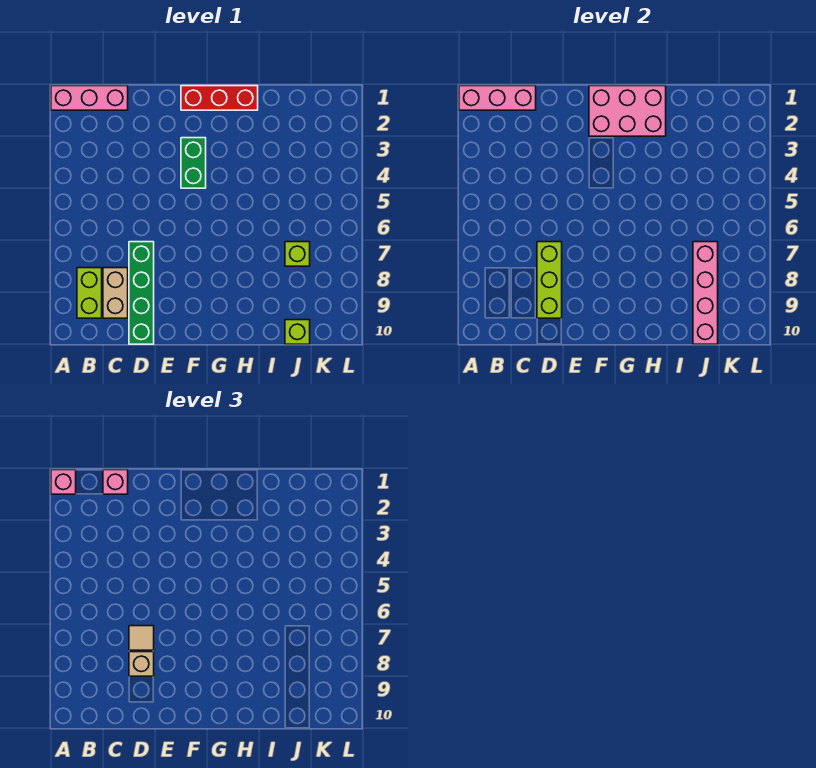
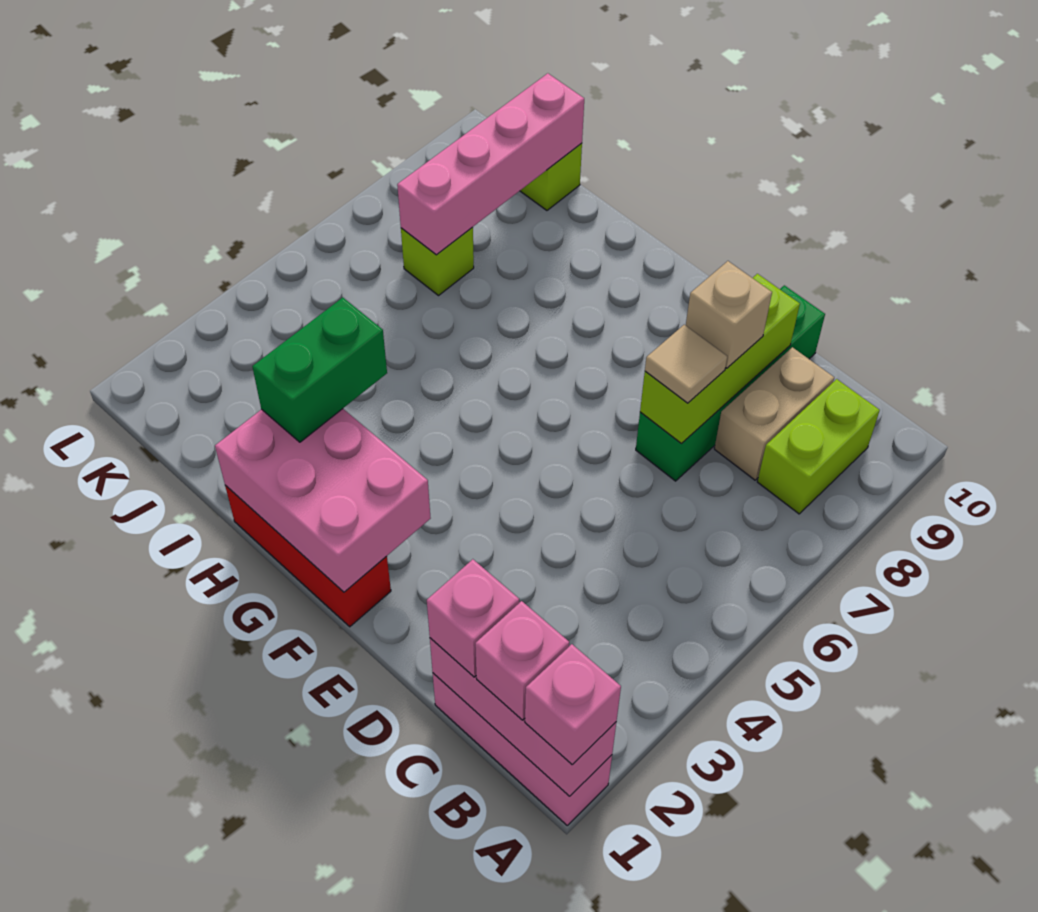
none -> pink 1x1 brick [475,601,569,720]
green 1x2 brick [181,138,206,188] -> green 1x2 brick moved to [252,298,387,442]

